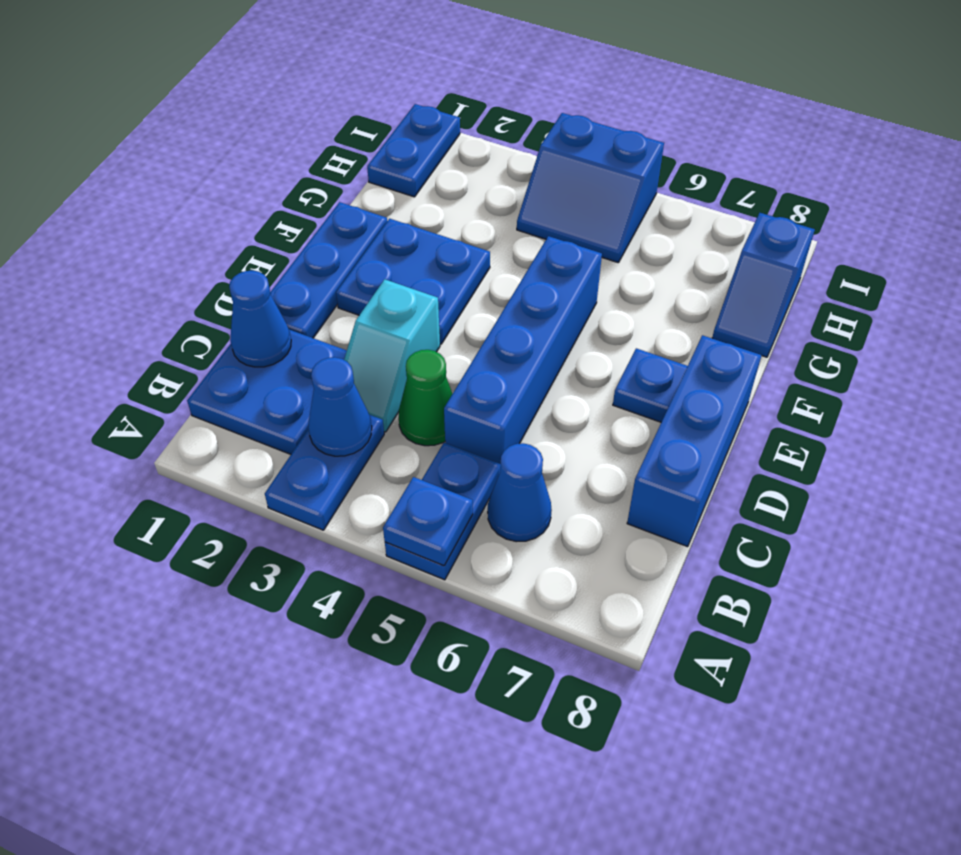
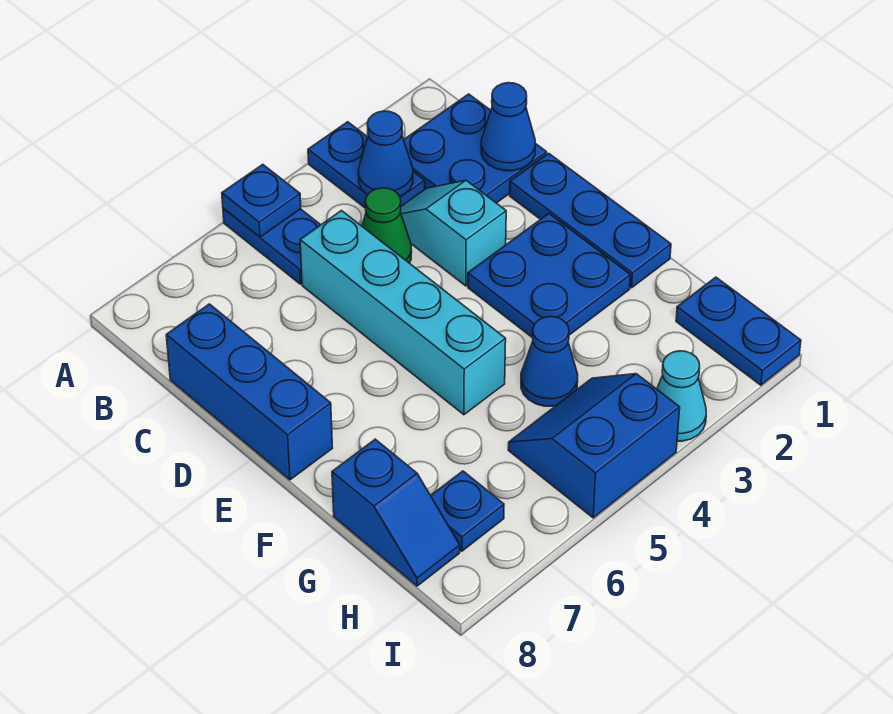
blue 1x1 cone [488,443,552,542] -> blue 1x1 cone moved to [521,317,578,406]
blue 1x4 brick [444,236,602,464] -> cyan 1x4 brick [300,211,506,415]
blue 1x1 plate [613,348,688,422] -> blue 1x1 plate moved to [431,471,504,551]
blue 1x2 slope [712,213,815,357] -> blue 1x2 slope turned to [332,439,460,586]
none -> cyan 1x1 cone [657,351,706,441]

